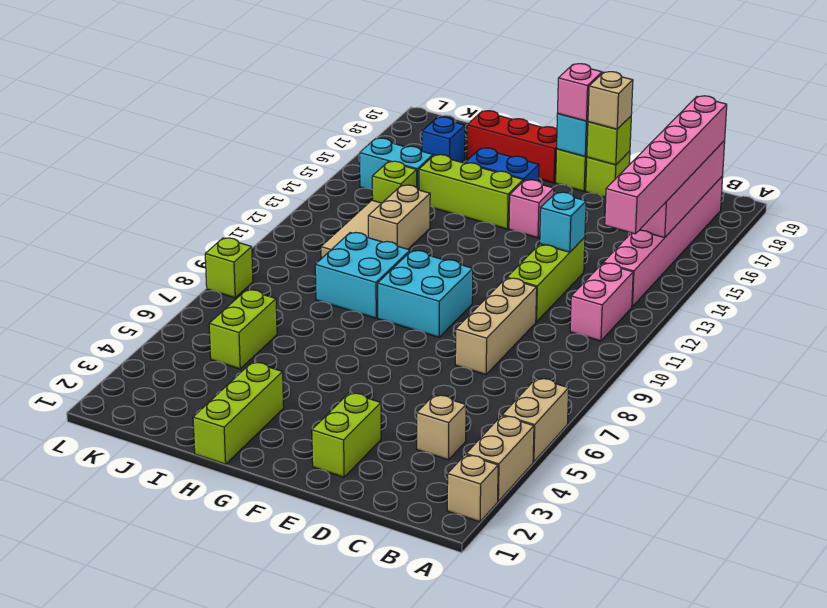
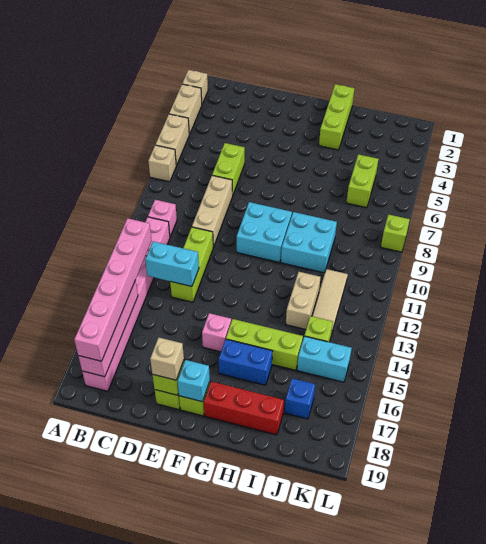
tan 1x1 brick [417,395,466,460] -> tan 1x1 brick moved to [148,145,176,182]
cyan 1x1 brick [540,192,586,252] -> cyan 1x2 brick [145,241,199,286]
lime 1x2 brick [312,393,381,477] -> lime 1x2 brick moved to [212,143,245,195]
pink 1x1 brick [558,64,602,121] -> pink 1x1 brick moved to [148,200,177,236]

